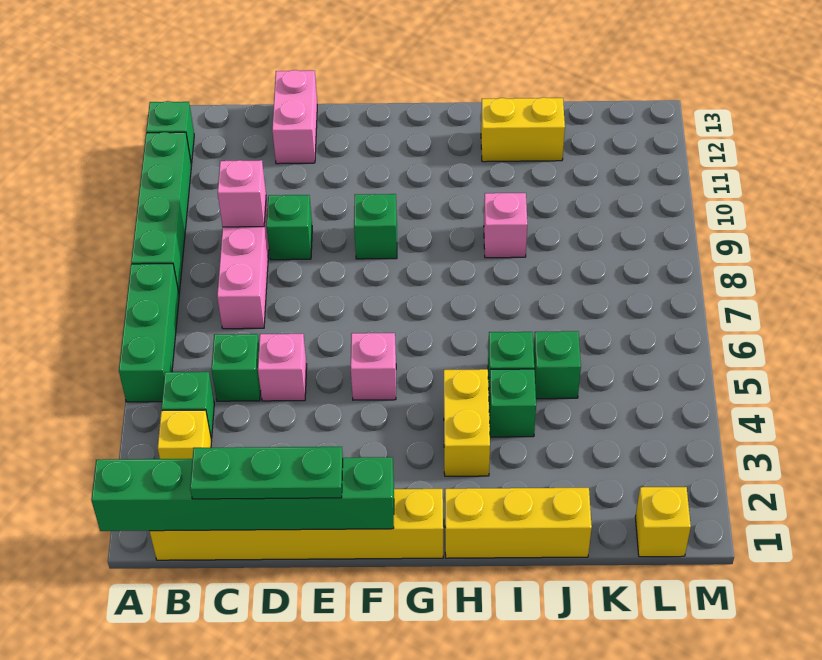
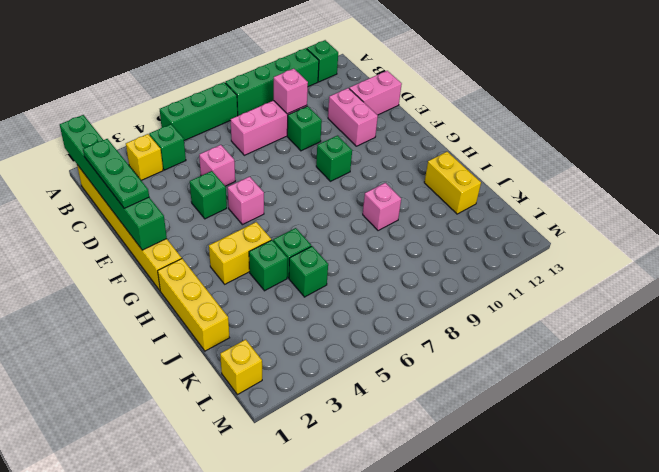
green 1x1 brick [211,334,261,401] -> green 1x1 brick moved to [190,171,227,219]
none -> pink 1x2 brick [328,88,378,146]

